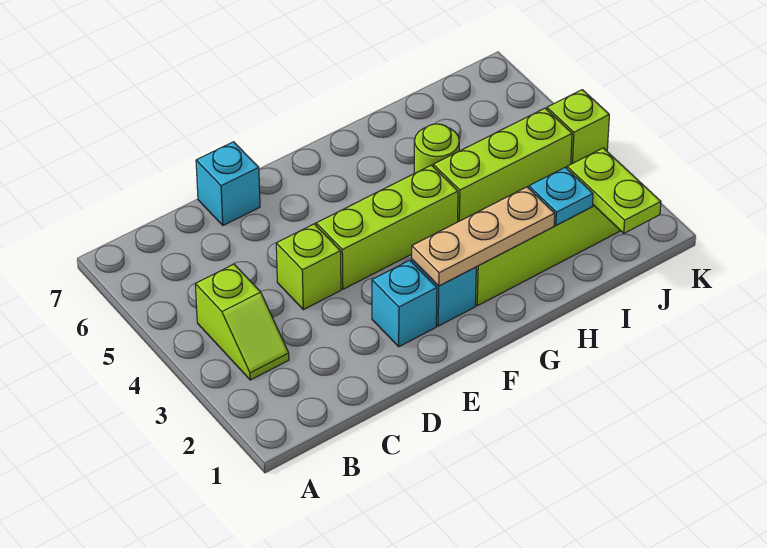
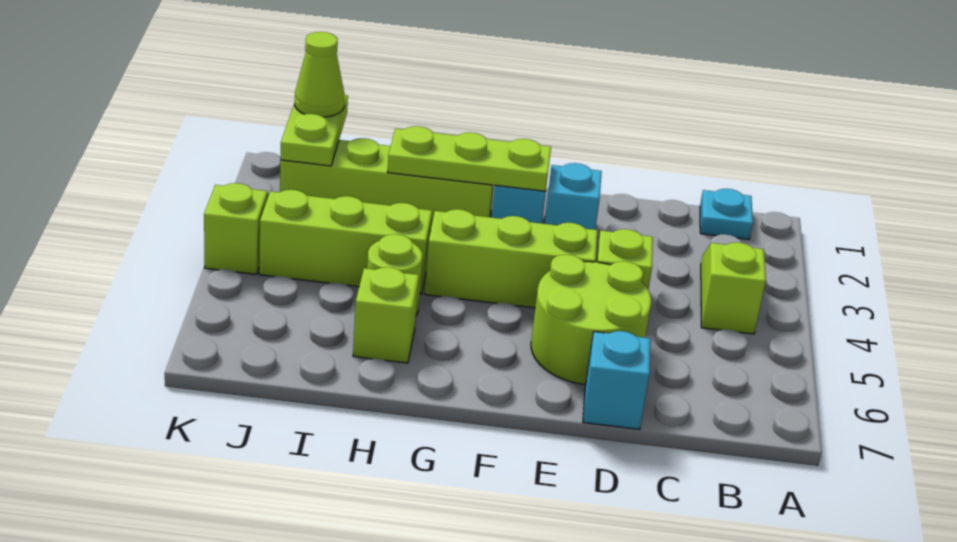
none -> lime 2x2 round brick [531,255,651,385]
tan 1x3 plate [412,187,555,286] -> lime 1x3 plate [388,126,551,191]
none -> lime 1x1 brick [353,267,419,363]
cyan 1x1 plate [529,167,593,225] -> cyan 1x1 plate moved to [700,189,753,239]
none -> lime 1x1 cone [295,32,345,117]

